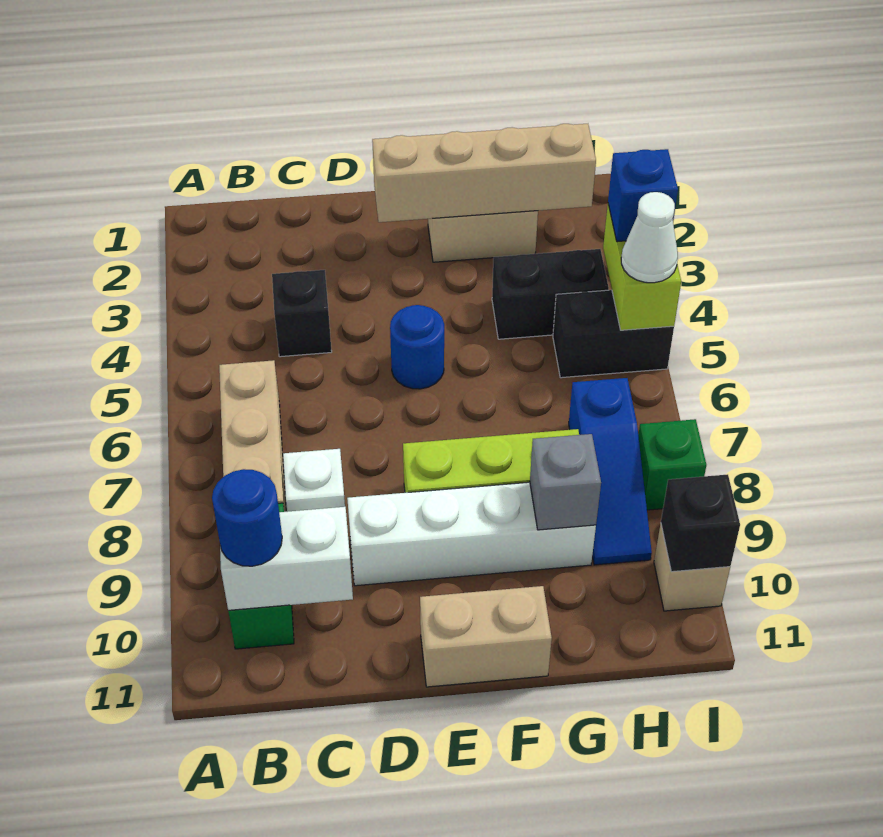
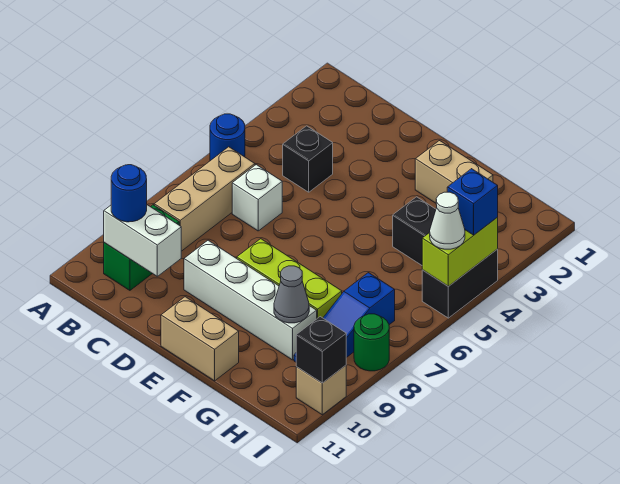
white 1x1 brick [283,449,345,512] -> white 1x1 brick moved to [232,165,282,231]
tan 1x4 brick [372,124,596,222] -> none
blue 1x1 round brick [390,305,444,389] -> blue 1x1 round brick moved to [210,114,245,161]
grey 1x1 brick [530,434,601,530] -> grey 1x1 cone [274,266,309,323]
black 1x2 brick [553,290,674,378] -> black 1x2 brick turned to [422,249,498,318]
green 1x1 brick [638,419,706,510] -> green 1x1 round brick [354,314,389,371]

